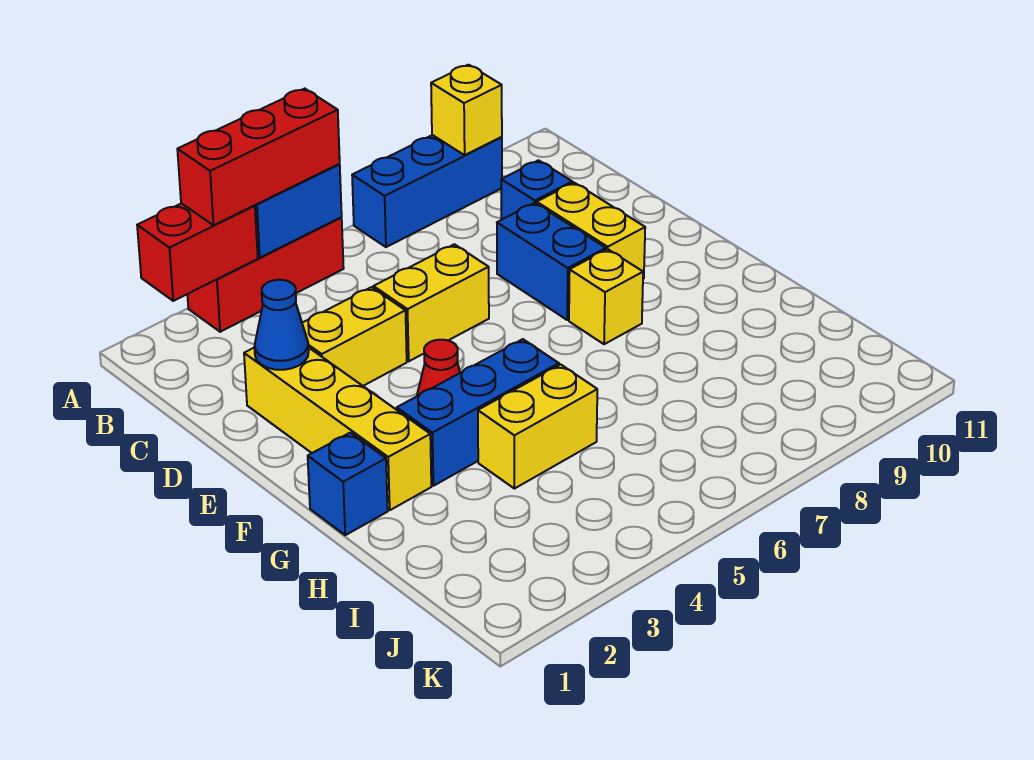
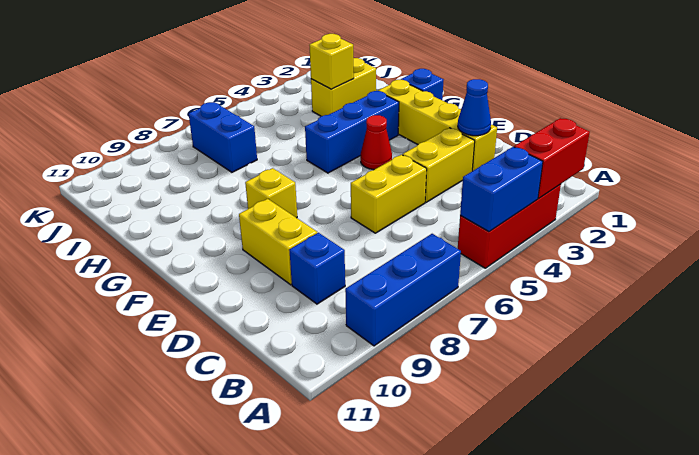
red 1x3 brick [177,89,340,225] -> none
yellow 1x1 brick [431,65,502,155] -> yellow 1x1 brick moved to [309,34,354,89]
blue 1x2 brick [497,203,606,320] -> blue 1x2 brick moved to [189,102,257,172]
yellow 1x2 brick [478,365,597,489] -> yellow 1x2 brick moved to [311,58,376,116]

